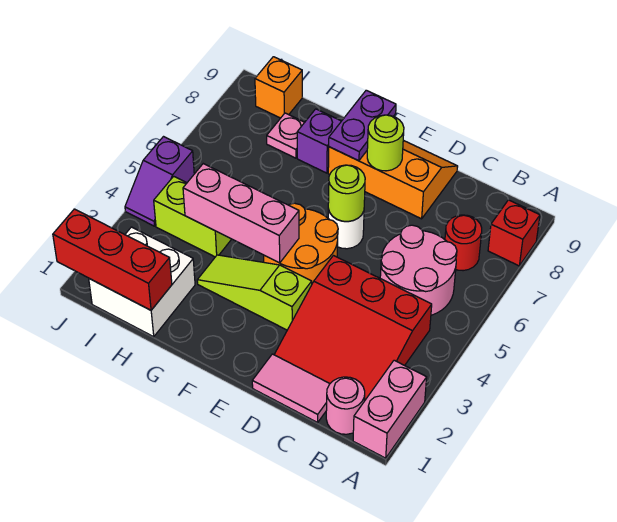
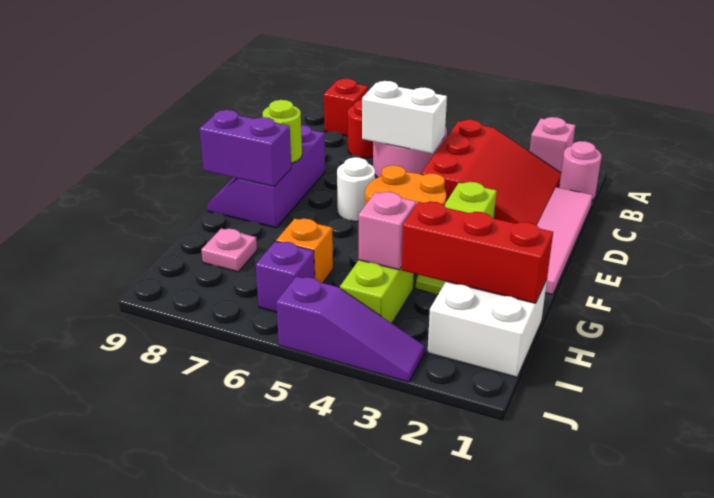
pink 1x2 brick [353,360,427,458] -> pink 1x1 brick [530,117,575,173]
pink 1x2 tile [252,354,330,422] -> pink 1x4 tile [537,187,593,295]
none -> white 1x2 brick [362,81,447,154]
orange 2x3 slope [328,140,458,219] -> purple 2x3 slope [207,125,325,228]
lime 1x1 round brick [328,165,365,221] -> none
pink 1x3 brick [183,164,299,263] -> pink 1x1 brick [358,192,416,270]
purple 1x2 plate [329,90,396,161] -> purple 1x2 brick [200,110,291,187]
purple 1x1 brick [297,109,341,173] -> purple 1x1 brick moved to [256,241,315,312]
red 1x3 brick [53,209,172,310] -> red 1x3 brick turned to [401,202,553,303]
orange 1x1 brick [255,57,302,118] -> orange 1x1 brick moved to [276,219,333,283]
purple 1x2 slope [125,137,194,226] -> purple 1x3 slope [276,276,425,382]

